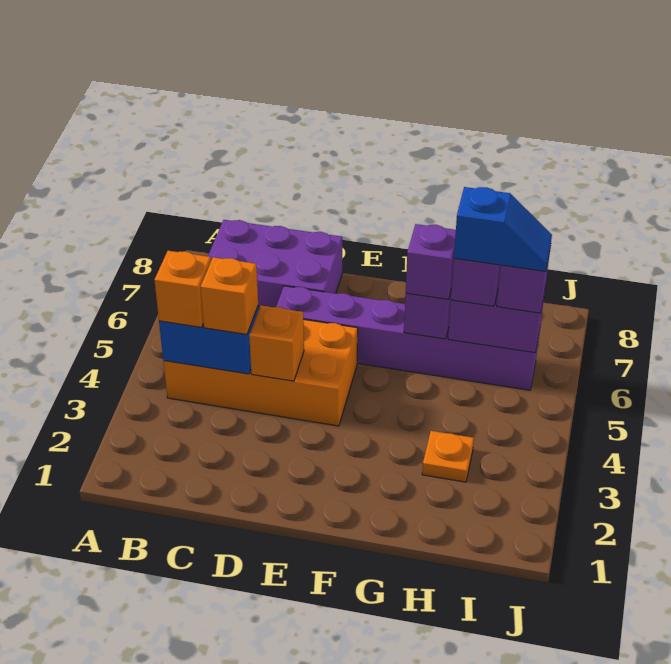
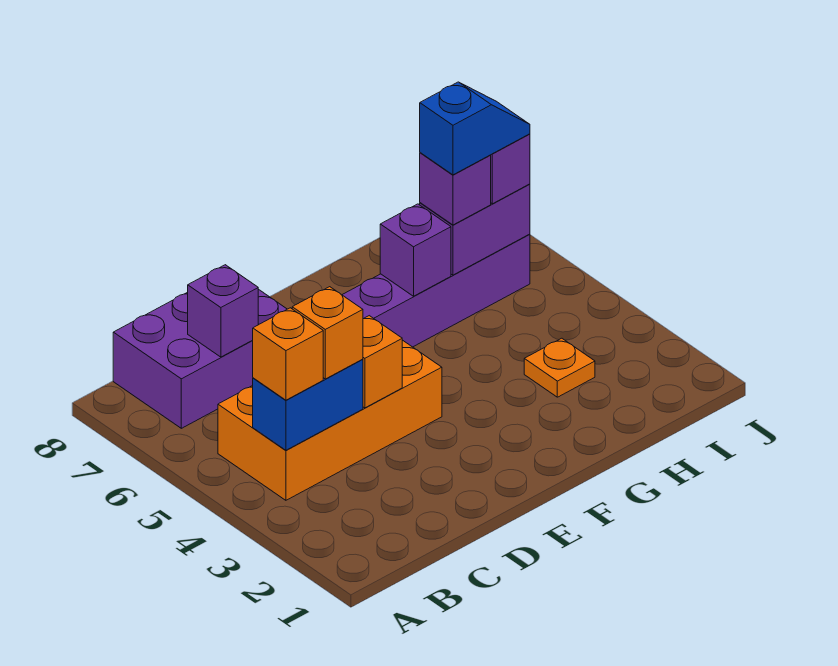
purple 1x1 brick [406,224,456,300] -> purple 1x1 brick moved to [188,265,258,357]

